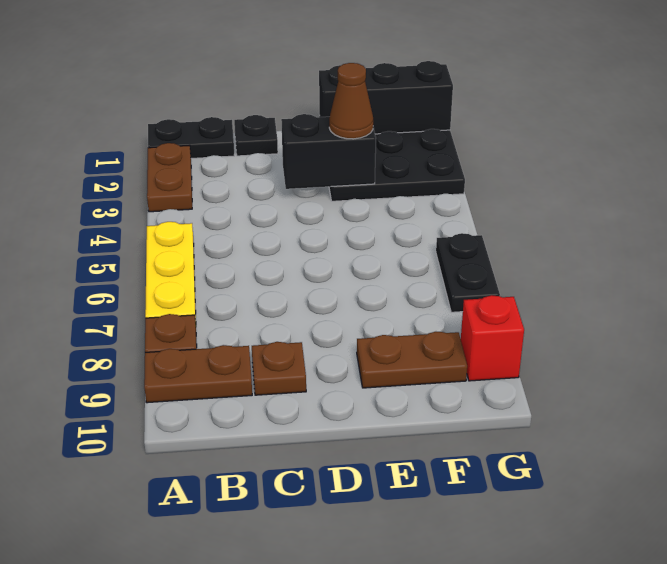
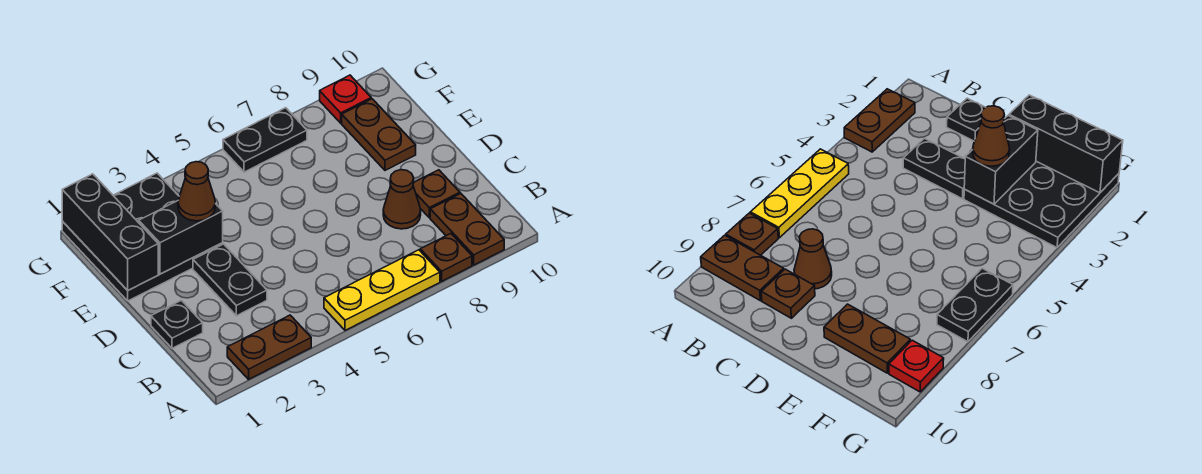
black 1x2 plate [148,117,235,158] -> black 1x2 plate moved to [193,244,267,316]
none -> brown 1x1 cone [383,170,421,229]
black 1x2 brick [281,114,376,189] -> black 1x2 brick turned to [139,201,223,274]
red 1x1 brick [461,295,524,381] -> red 1x1 plate [320,75,371,123]

